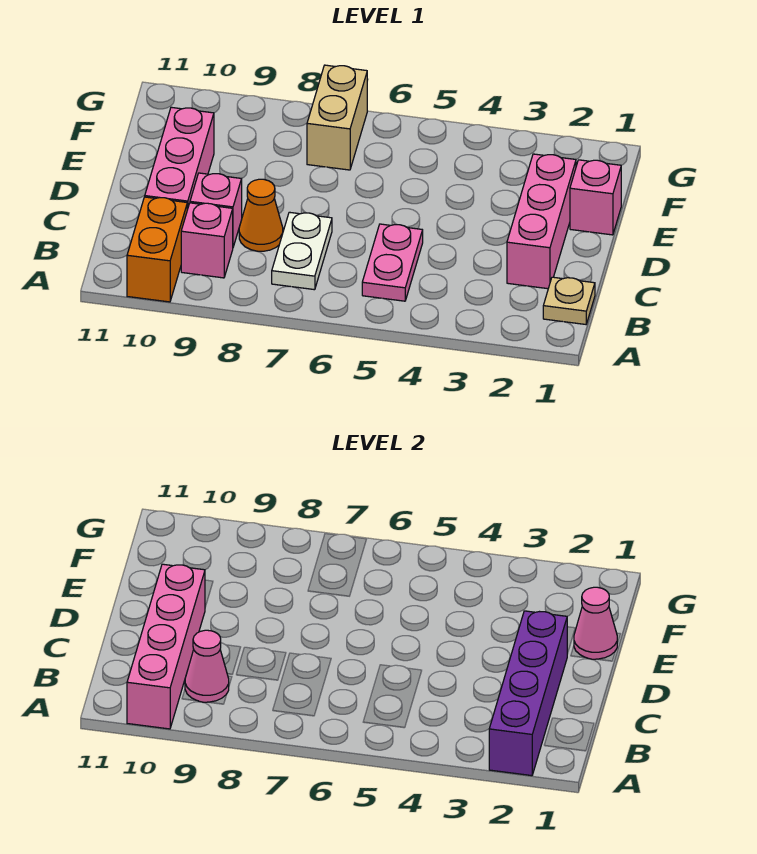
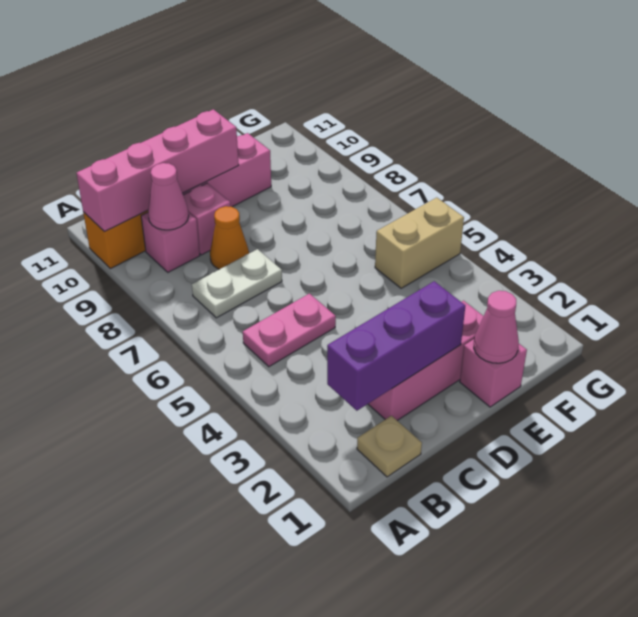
purple 1x4 brick [489,611,567,776] -> purple 1x3 brick [327,281,465,411]
tan 1x2 brick [307,65,367,170] -> tan 1x2 brick moved to [375,198,464,288]

